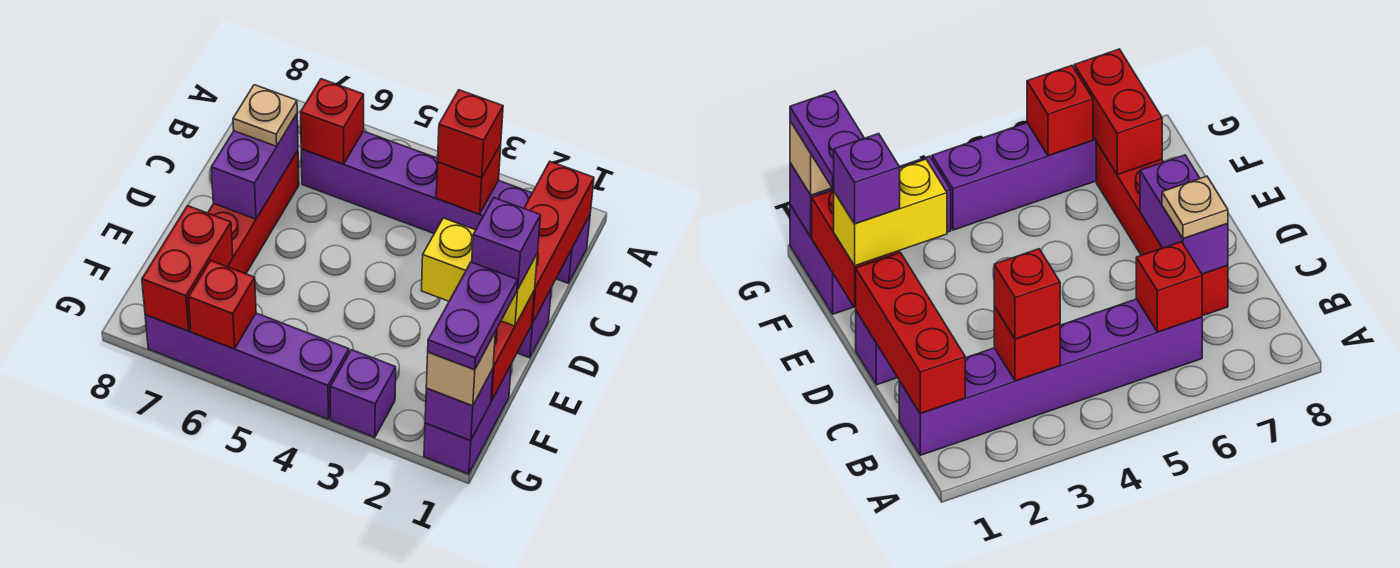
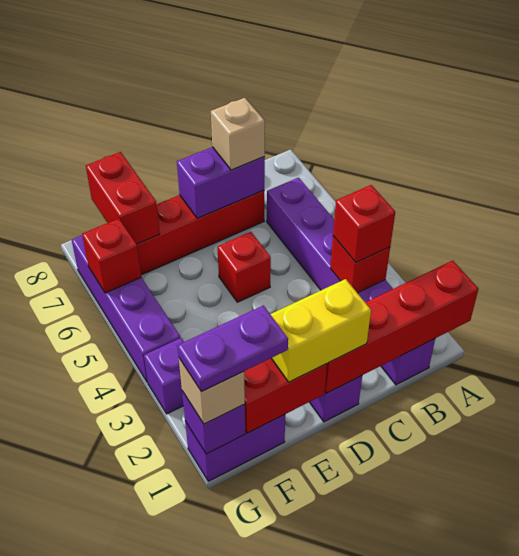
red 1x3 brick [524,162,594,323] -> red 1x4 brick [325,261,478,393]
red 1x1 brick [301,79,364,164] -> red 1x1 brick moved to [217,232,271,302]
tan 1x1 plate [233,85,297,146] -> tan 1x1 brick [211,98,265,170]
yellow 1x2 brick [421,218,537,326] -> yellow 1x2 brick turned to [270,279,371,382]
purple 1x1 brick [472,198,541,290] -> none
red 1x2 brick [142,206,233,331] -> red 1x2 brick turned to [86,152,160,244]

